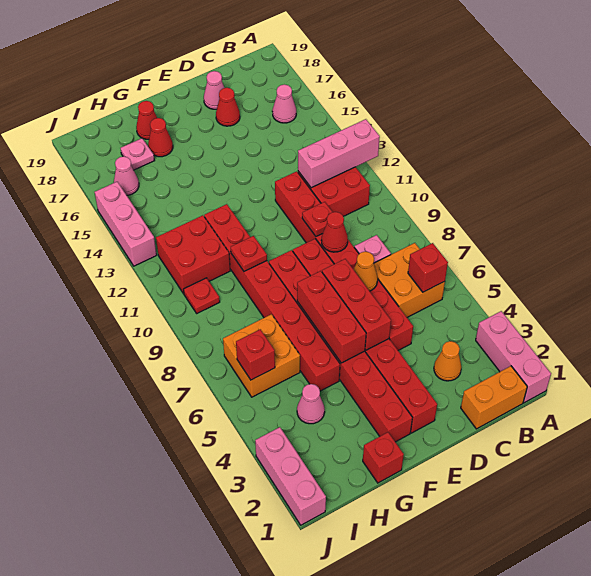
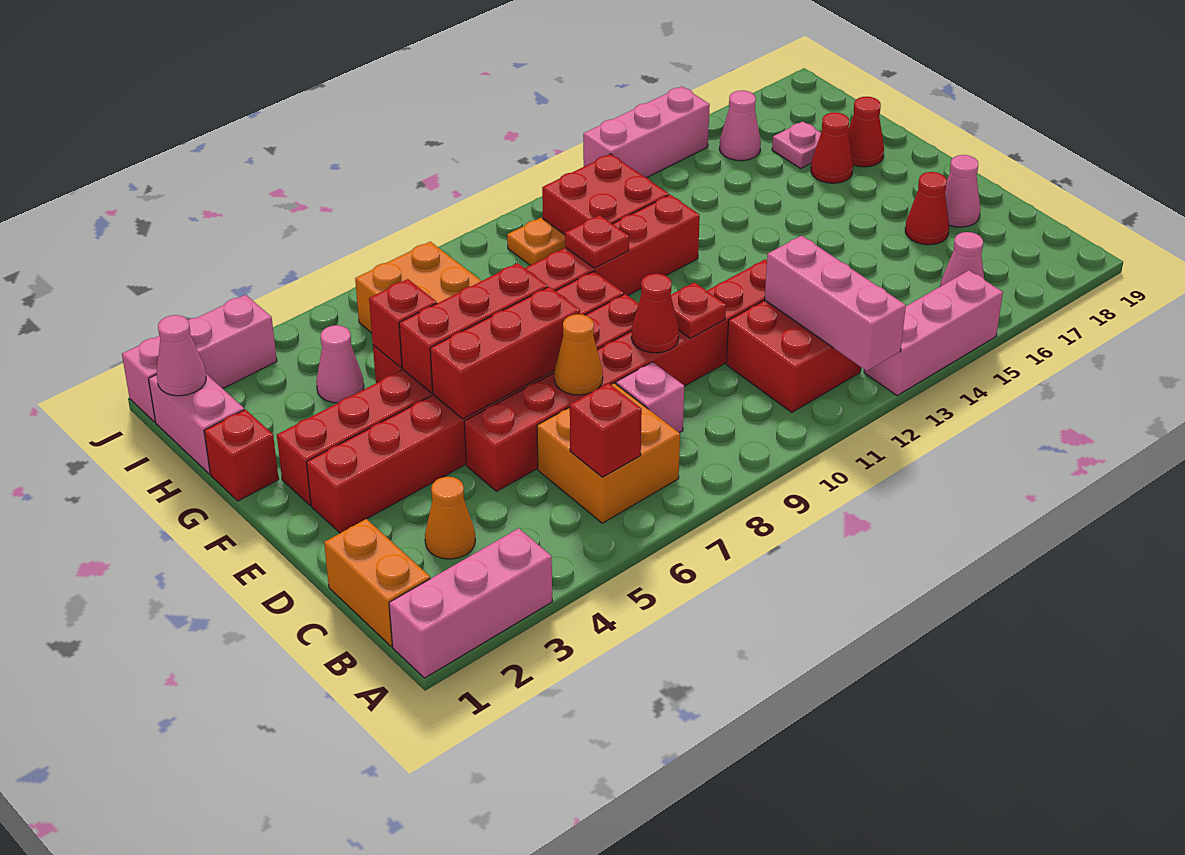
none -> pink 1x3 brick [864,270,1003,396]
none -> pink 1x2 brick [149,374,244,474]
none -> pink 1x1 cone [156,315,206,396]
red 1x1 brick [236,329,275,380] -> red 1x1 brick moved to [369,279,437,368]
red 1x1 plate [184,278,220,313] -> orange 1x1 plate [507,218,566,265]

